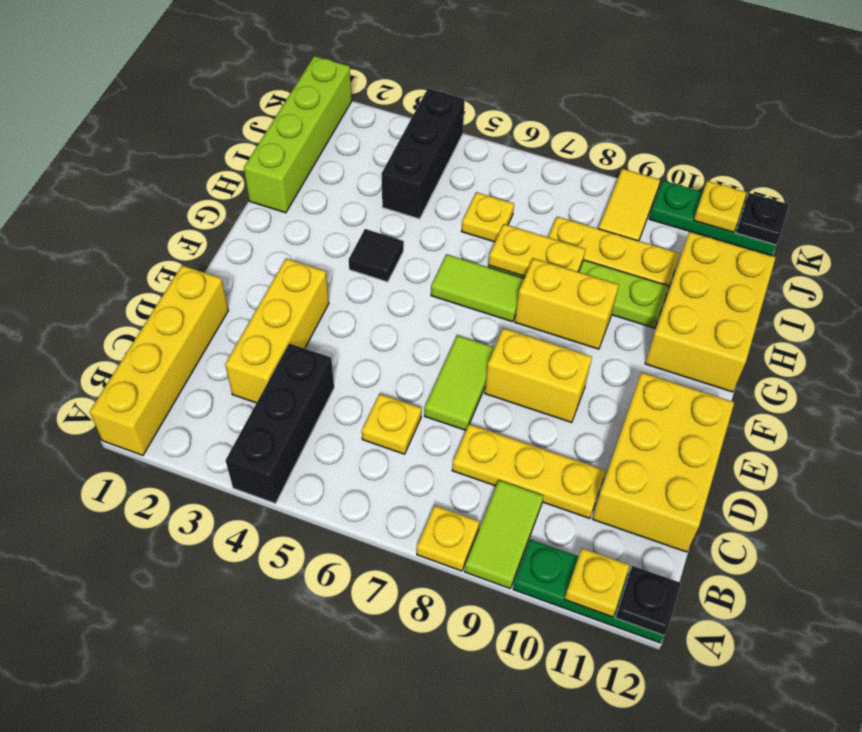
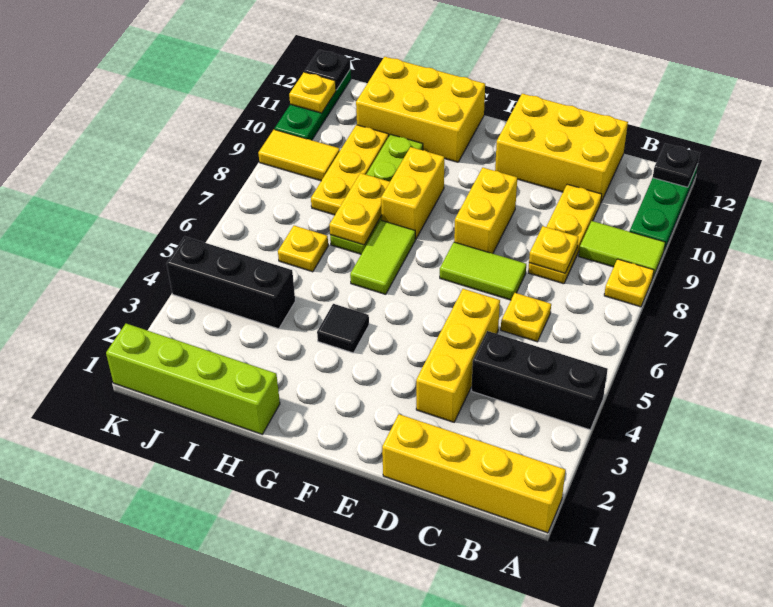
yellow 1x1 plate [565,548,630,617] -> yellow 1x1 plate moved to [529,226,578,273]
yellow 1x3 brick [225,259,329,403] -> yellow 1x3 brick turned to [416,289,500,422]

